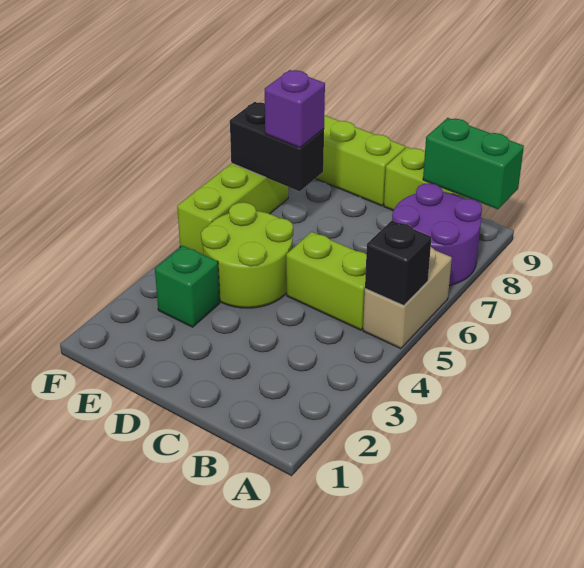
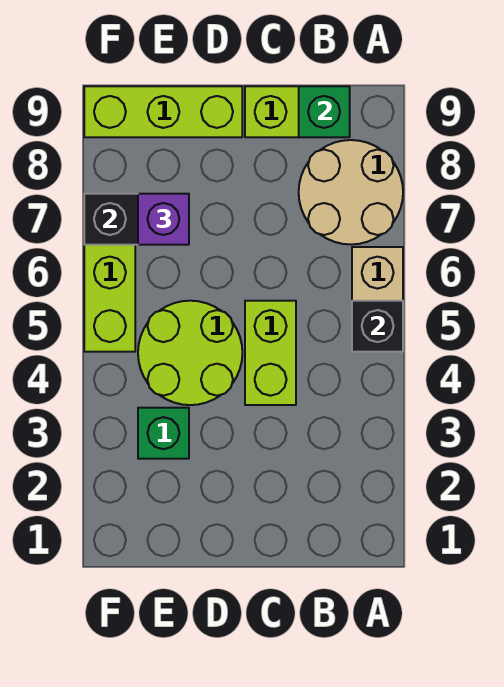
purple 2x2 round brick [392,183,482,285] -> tan 2x2 round brick [299,140,403,244]
green 1x2 brick [423,118,524,209] -> green 1x1 brick [299,86,350,137]
lime 1x2 brick [286,232,366,330] -> lime 1x2 brick turned to [245,301,296,405]

